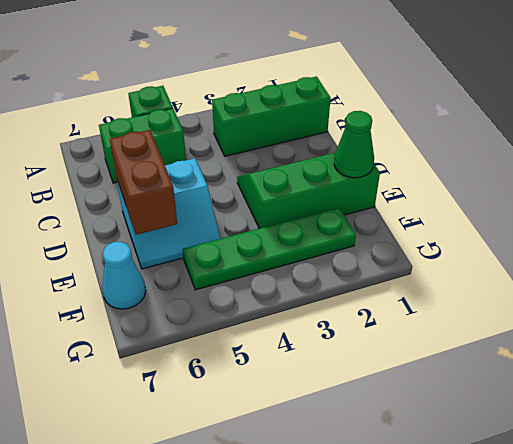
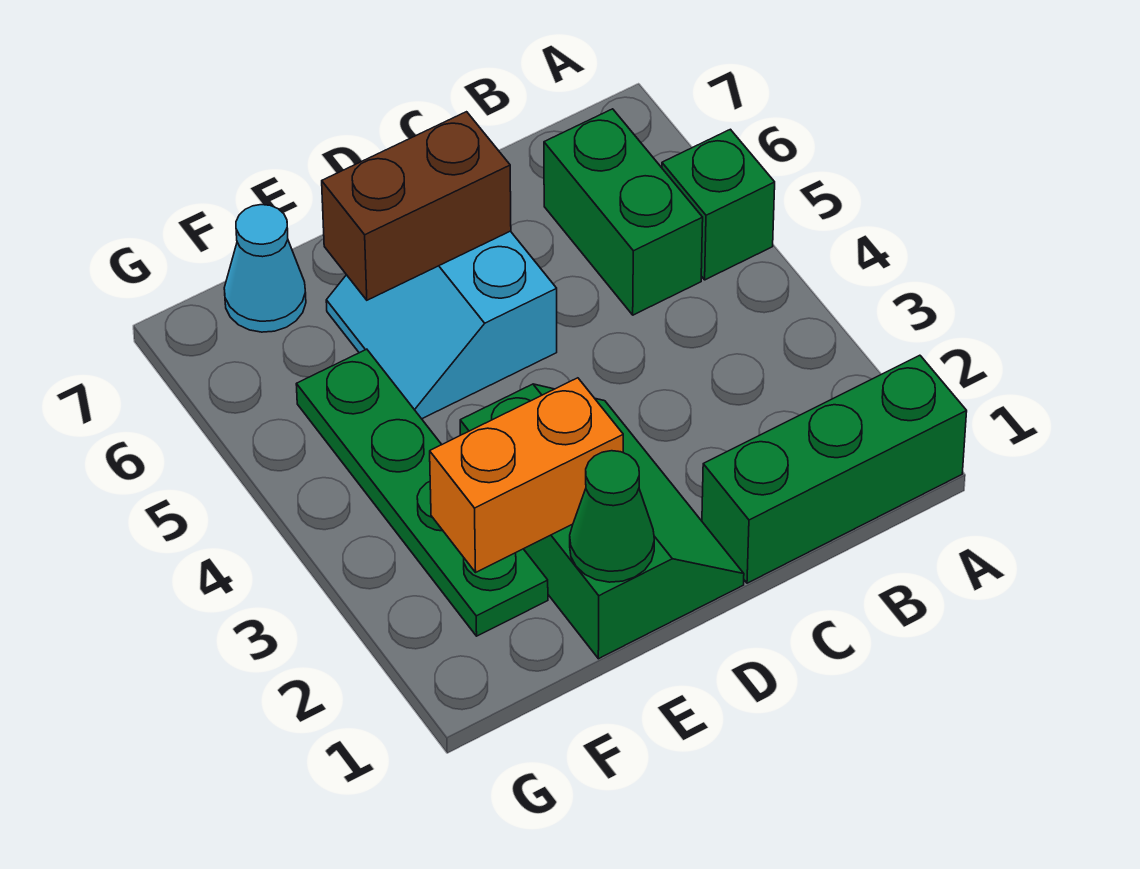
green 1x3 brick [212,76,331,156] -> green 1x3 brick turned to [702,355,967,583]
none -> orange 1x2 brick [430,378,623,572]

